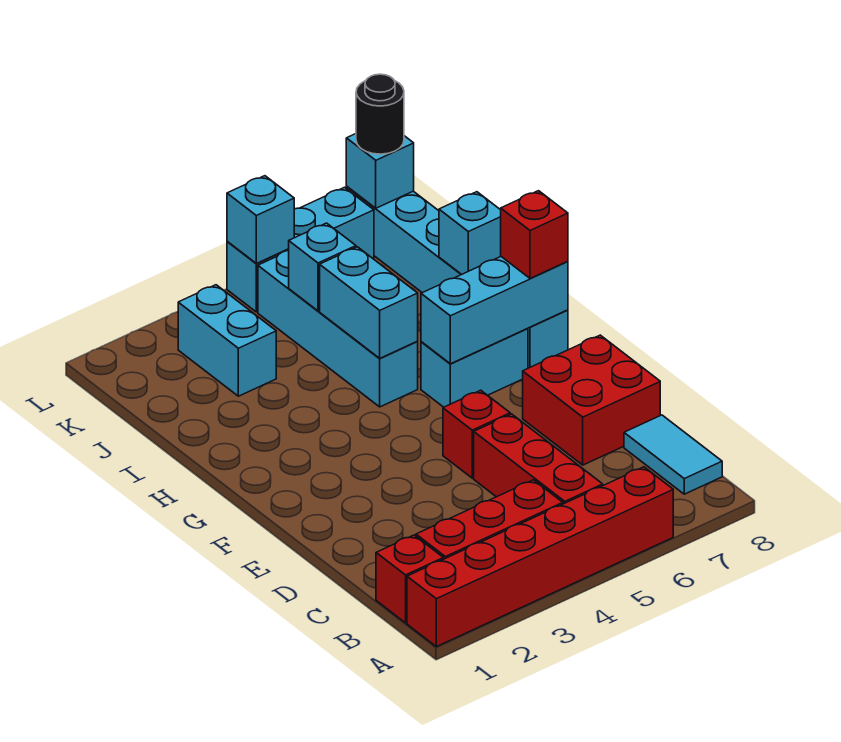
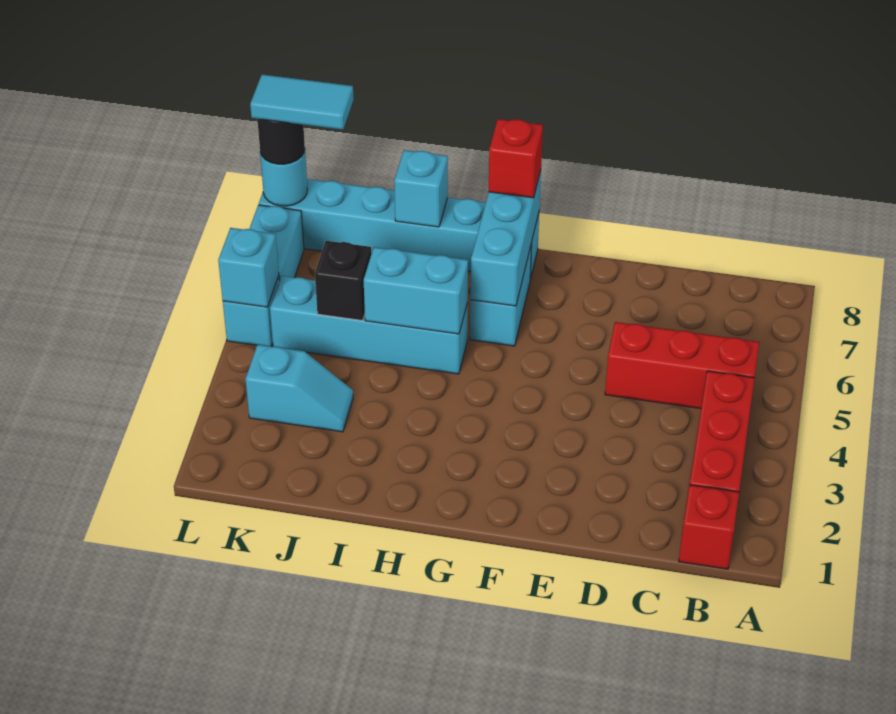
red 1x6 brick [407,467,673,647] -> none
cyan 1x2 tile [624,415,722,494] -> cyan 1x2 tile moved to [250,74,354,130]
red 2x2 brick [523,335,660,465] -> none
red 1x1 brick [443,390,510,478] -> none
cyan 1x2 brick [178,285,276,396] -> cyan 1x2 slope [246,345,353,432]
cyan 1x1 brick [289,223,356,311] -> black 1x1 brick [315,241,372,321]
cyan 1x1 brick [346,134,414,208] -> cyan 1x1 round brick [260,151,307,206]

